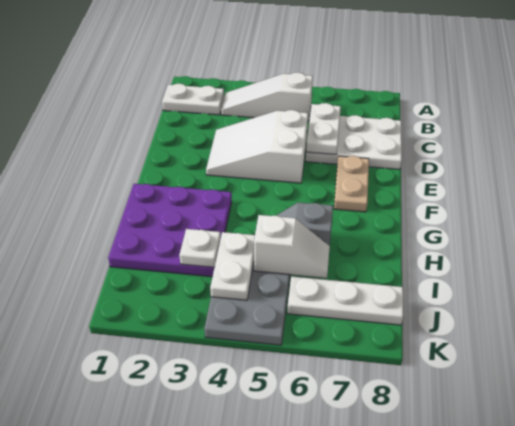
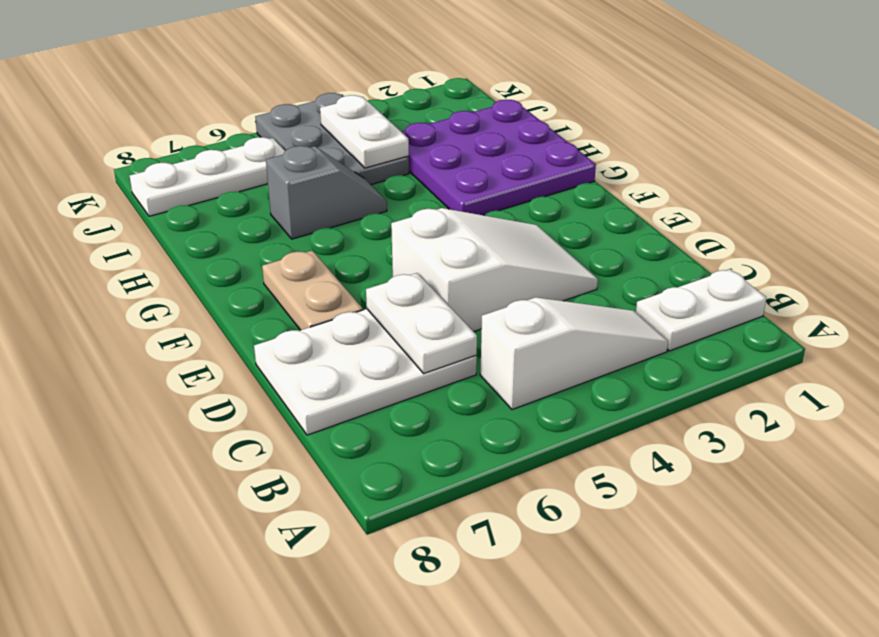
white 1x1 plate [179,229,221,267] -> none
white 1x2 slope [254,215,330,278] -> none

